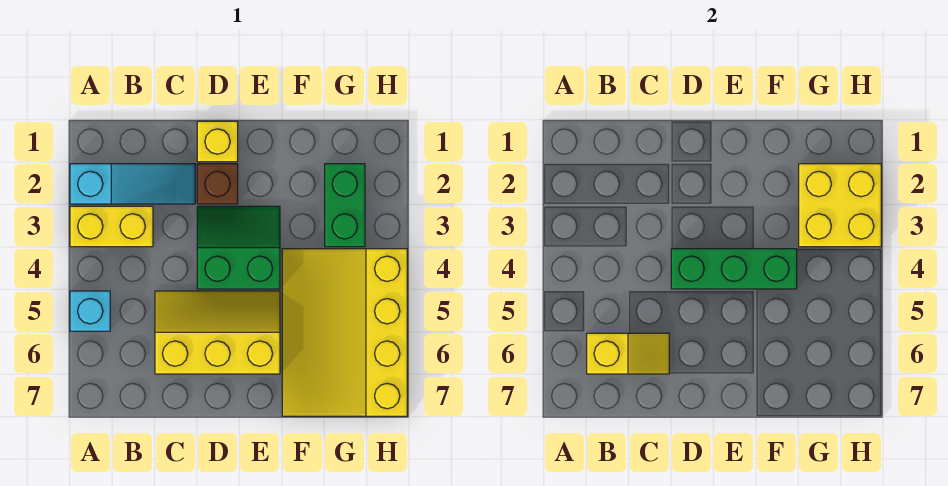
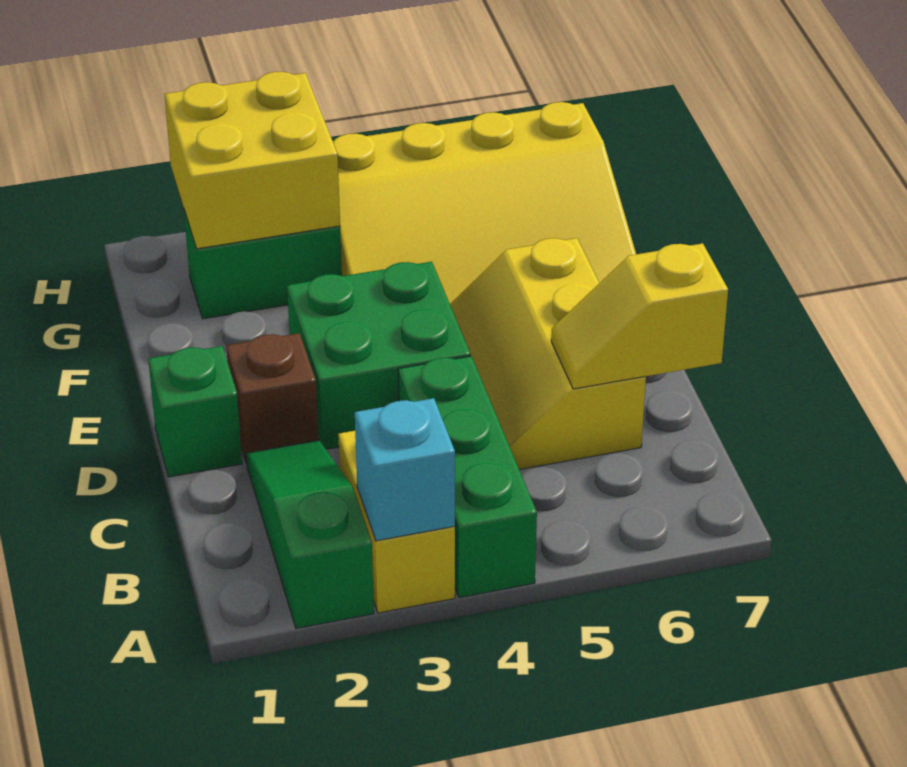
cyan 1x3 slope [70,164,195,204] -> green 1x3 slope [246,440,374,629]
cyan 1x1 brick [70,291,110,331] -> cyan 1x1 brick moved to [355,398,455,541]
yellow 1x2 slope [587,333,669,374] -> yellow 1x2 slope turned to [551,243,728,389]
yellow 1x1 brick [197,121,238,162] -> green 1x1 brick [148,346,242,477]
green 2x2 slope [197,206,280,289] -> green 2x2 brick [287,262,471,449]
green 1x3 brick [671,249,797,289] -> green 1x3 brick moved to [398,356,537,598]

